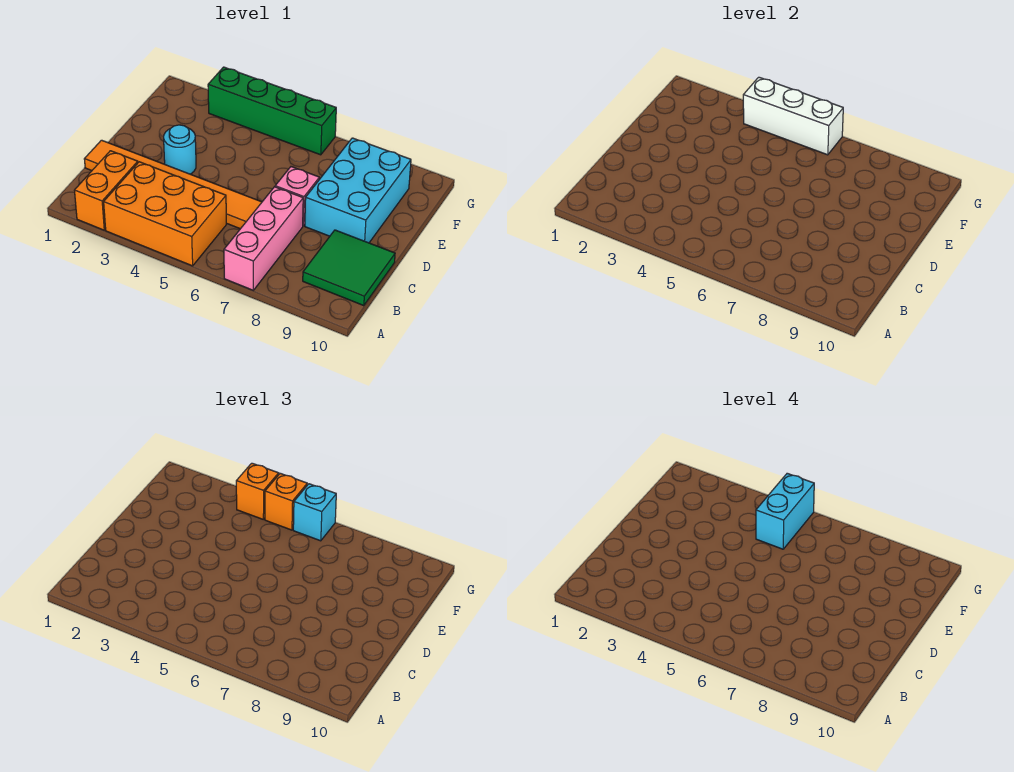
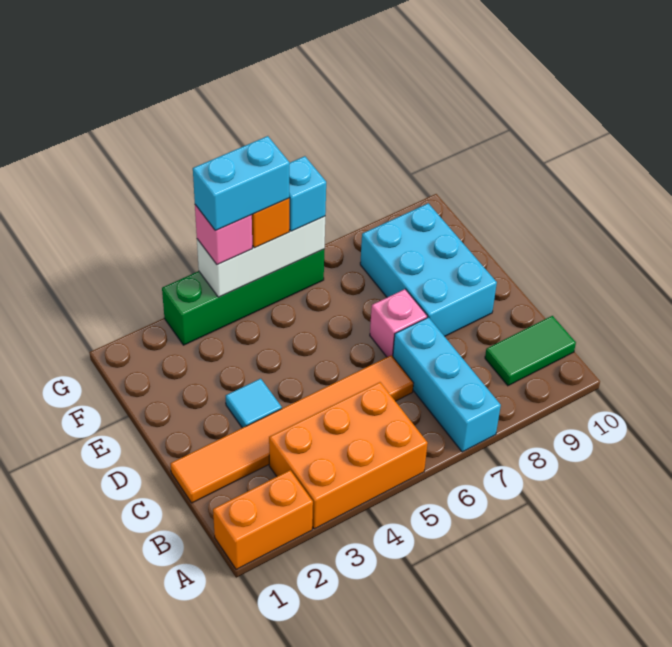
orange 1x2 brick [74,151,138,230] -> orange 1x2 brick turned to [213,470,313,570]
pink 1x3 brick [224,187,303,290] -> cyan 1x3 brick [393,317,501,452]
green 2x2 tile [303,230,395,306] -> green 1x2 tile [485,316,576,386]
cyan 1x1 round brick [164,125,196,174] -> cyan 1x1 tile [226,379,282,428]
cyan 1x2 brick [756,473,814,549] -> cyan 1x2 brick turned to [193,136,290,231]
orange 1x1 brick [236,463,279,519] -> pink 1x1 brick [195,205,252,265]

